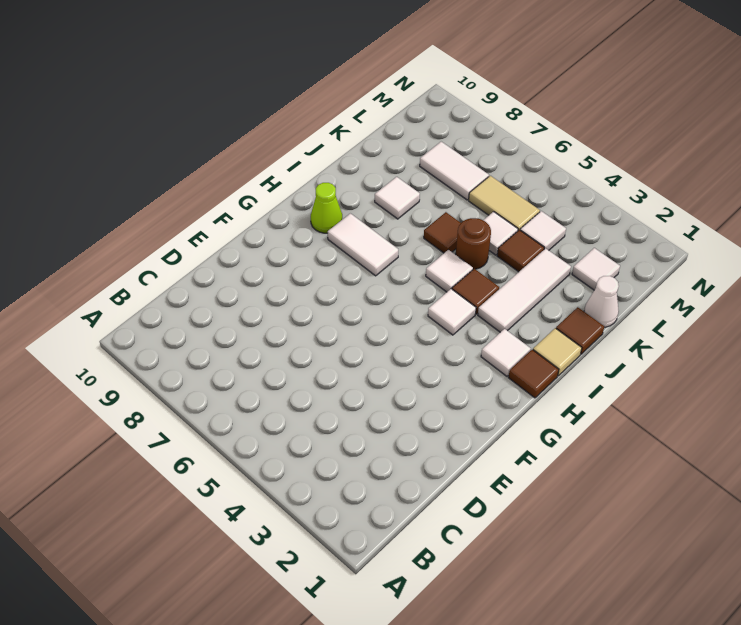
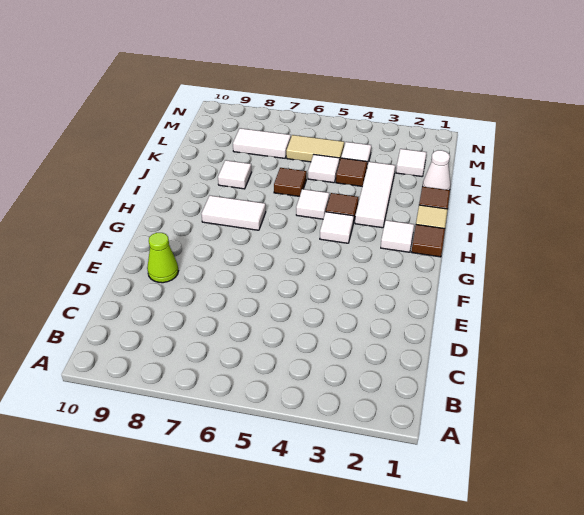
lime 1x1 cone [311,183,342,233] -> lime 1x1 cone moved to [147,233,178,283]
brown 1x1 round brick [456,218,491,269] -> none

